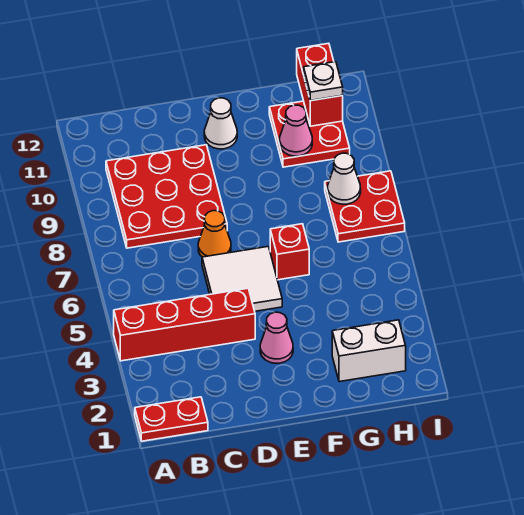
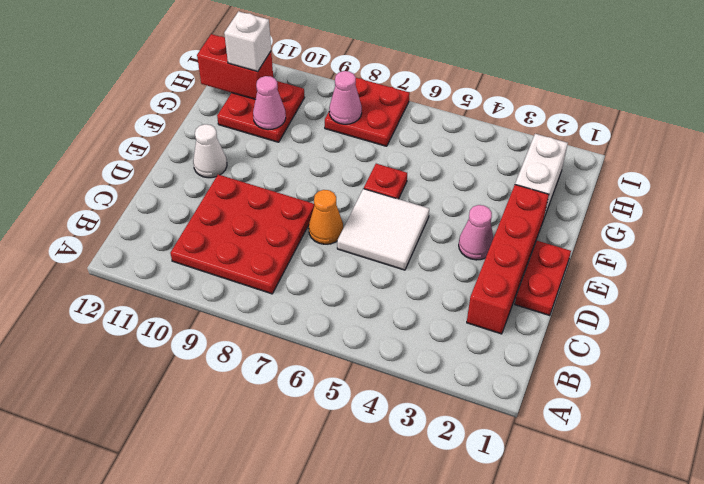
red 1x2 plate [135,397,208,441] -> red 1x2 plate moved to [515,241,571,316]
red 1x4 brick [114,288,255,361] -> red 1x4 brick moved to [467,185,549,334]
red 1x1 brick [270,224,309,280] -> red 1x1 plate [364,164,407,199]
white 1x1 cone [328,153,361,204] -> pink 1x1 cone [329,71,362,124]
white 1x1 plate [304,62,343,101] -> white 1x1 brick [224,11,271,72]

